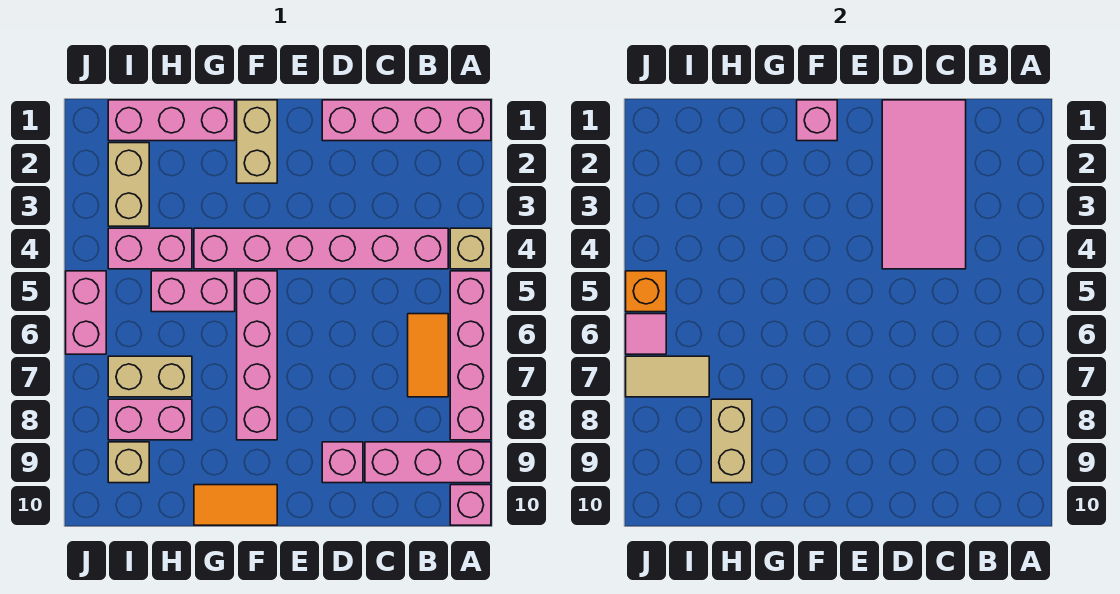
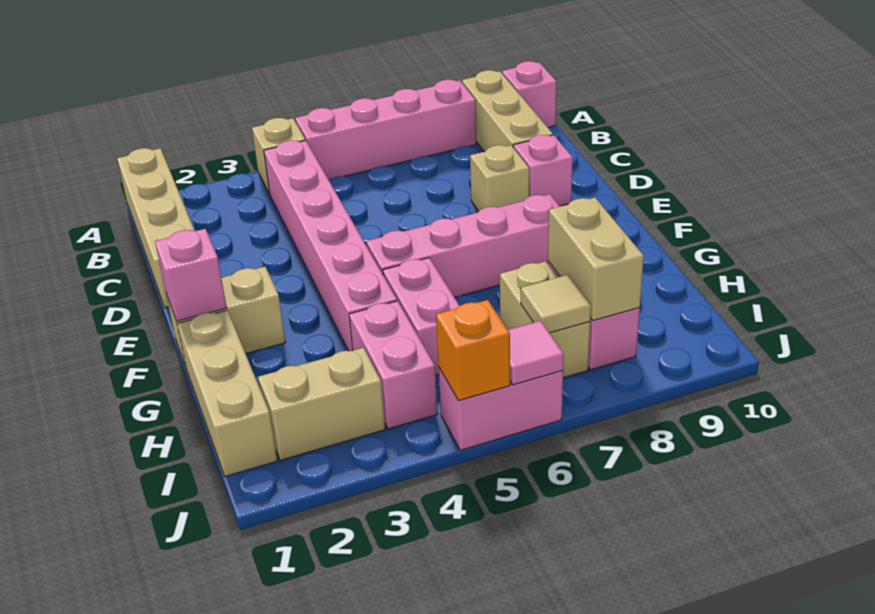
pink 1x4 brick [322,100,491,141] -> tan 1x4 brick [117,148,195,308]
pink 1x3 brick [365,442,491,483] -> tan 1x3 brick [462,70,553,152]
orange 1x2 tile [408,314,448,397] -> none
pink 2x4 tile [882,100,966,269] -> none
orange 1x2 tile [194,485,277,525] -> none
pink 1x3 brick [108,100,235,141] -> tan 1x3 brick [177,310,277,476]
tan 1x2 brick [711,399,752,483] -> tan 1x2 brick turned to [548,198,644,320]
tan 1x2 tile [626,356,709,397] -> tan 1x1 tile [521,275,591,333]
tan 1x1 brick [108,442,149,483] -> tan 1x1 brick moved to [470,145,529,211]

